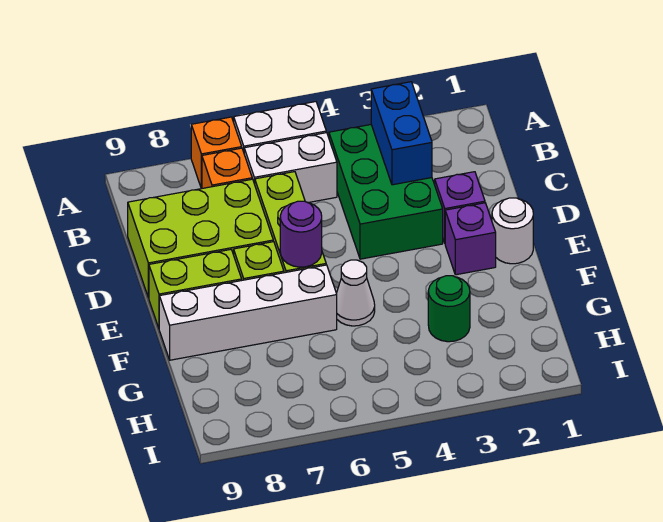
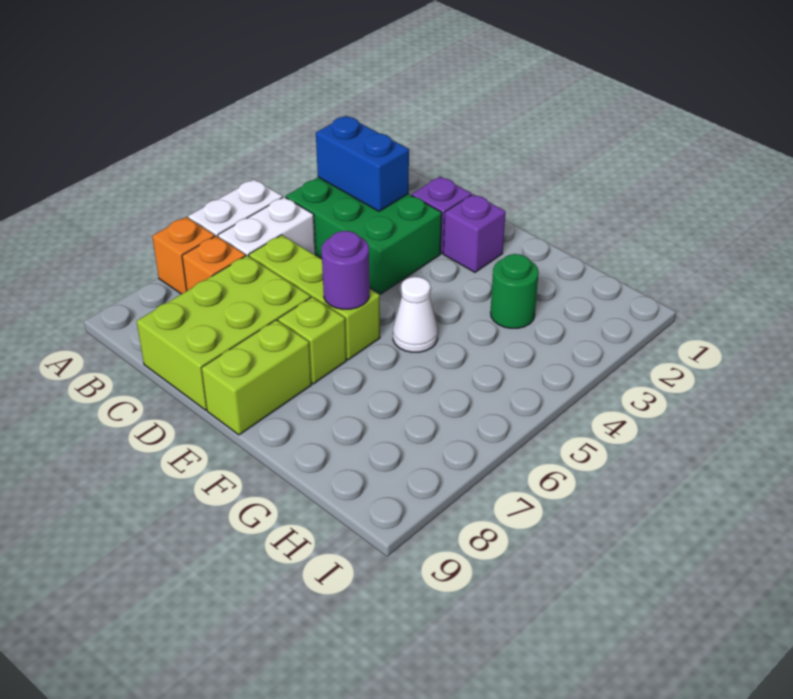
white 1x1 round brick [492,198,533,264] -> none
white 1x4 brick [159,265,337,360] -> none

